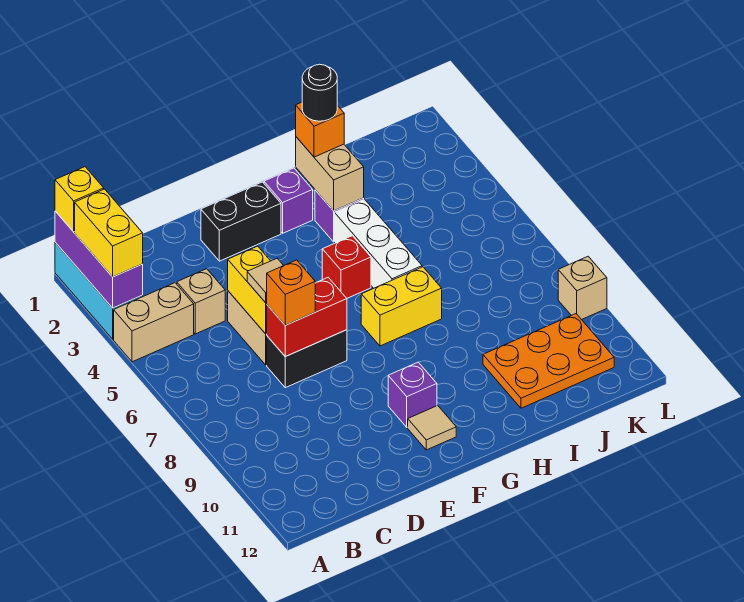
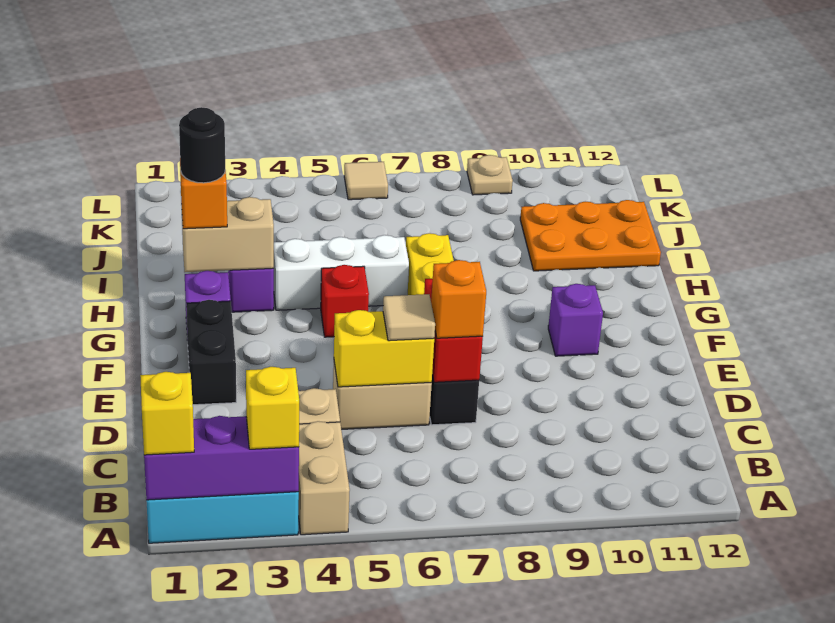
yellow 1x2 brick [75,189,143,277] -> yellow 1x1 brick [246,367,299,449]
tan 1x1 tile [408,406,456,450] -> tan 1x1 tile moved to [344,162,388,200]
orange 2x3 plate [483,314,614,408] -> orange 2x3 plate turned to [520,200,661,271]
tan 1x1 brick [558,256,607,320] -> tan 1x1 plate [467,155,513,195]

